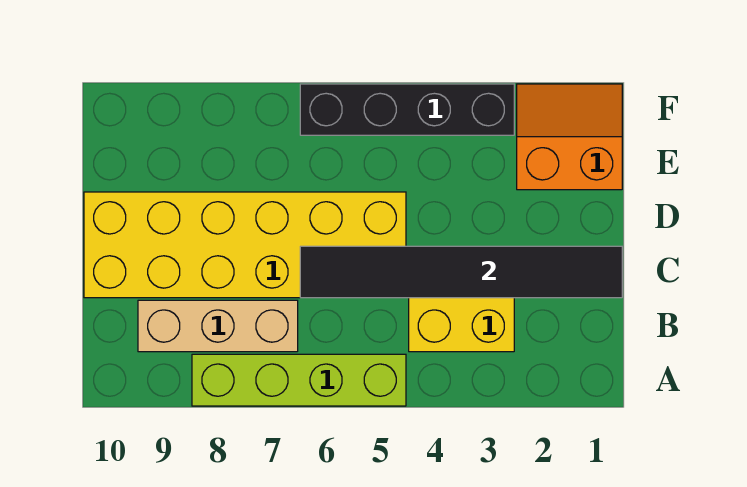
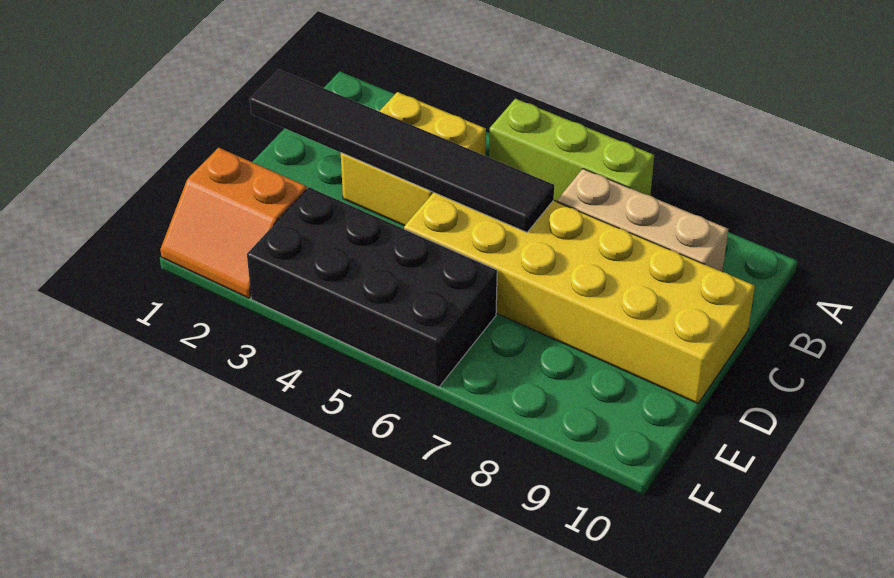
lime 1x4 brick [192,354,406,406] -> lime 1x3 brick [489,99,654,202]
black 1x4 brick [300,84,514,135] -> black 2x4 brick [247,187,497,387]

